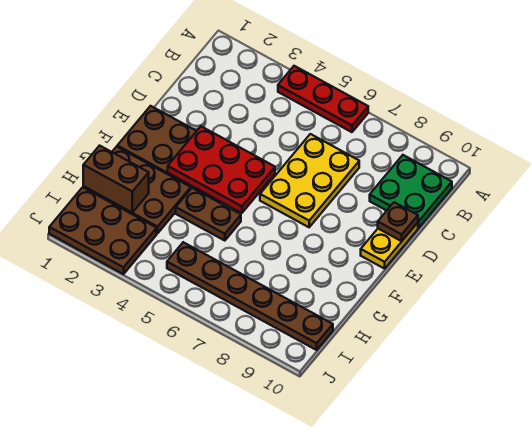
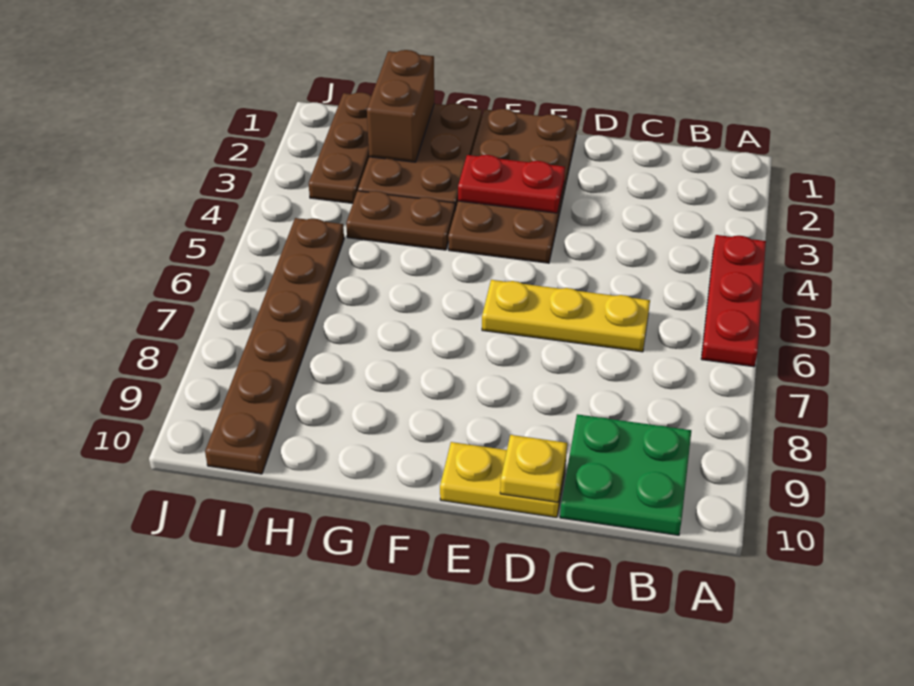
yellow 2x3 plate [260,134,359,227] -> yellow 1x3 plate [482,280,650,352]
brown 1x1 plate [378,202,418,241] -> yellow 1x1 plate [500,435,567,502]
red 2x3 plate [168,126,275,213] -> red 1x2 plate [458,155,565,213]
brown 1x2 plate [176,188,241,241] -> brown 1x2 plate turned to [346,191,455,250]
brown 2x3 plate [49,187,157,274] -> brown 1x3 plate [309,93,371,203]

